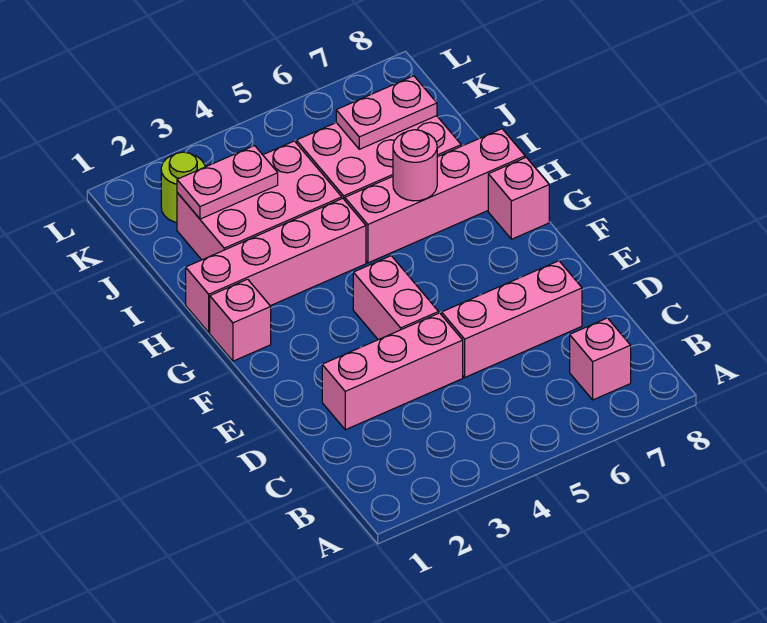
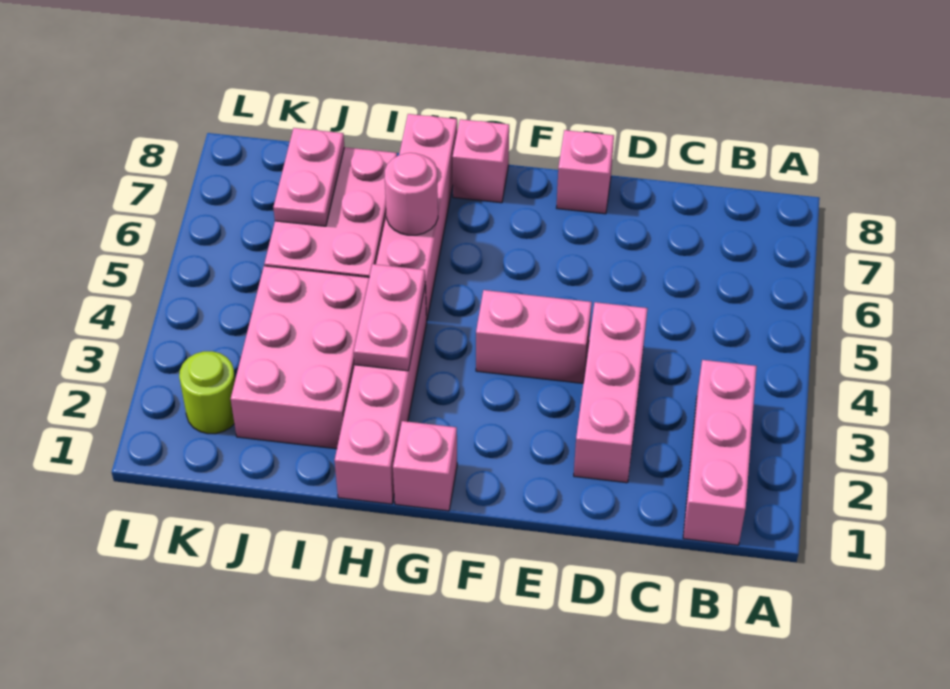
pink 1x1 brick [570,318,631,400] -> pink 1x1 brick moved to [557,130,614,214]
pink 1x3 brick [442,261,582,377] -> pink 1x3 brick moved to [683,360,757,545]
pink 1x2 plate [177,146,278,219] -> pink 1x2 plate moved to [354,264,425,371]

